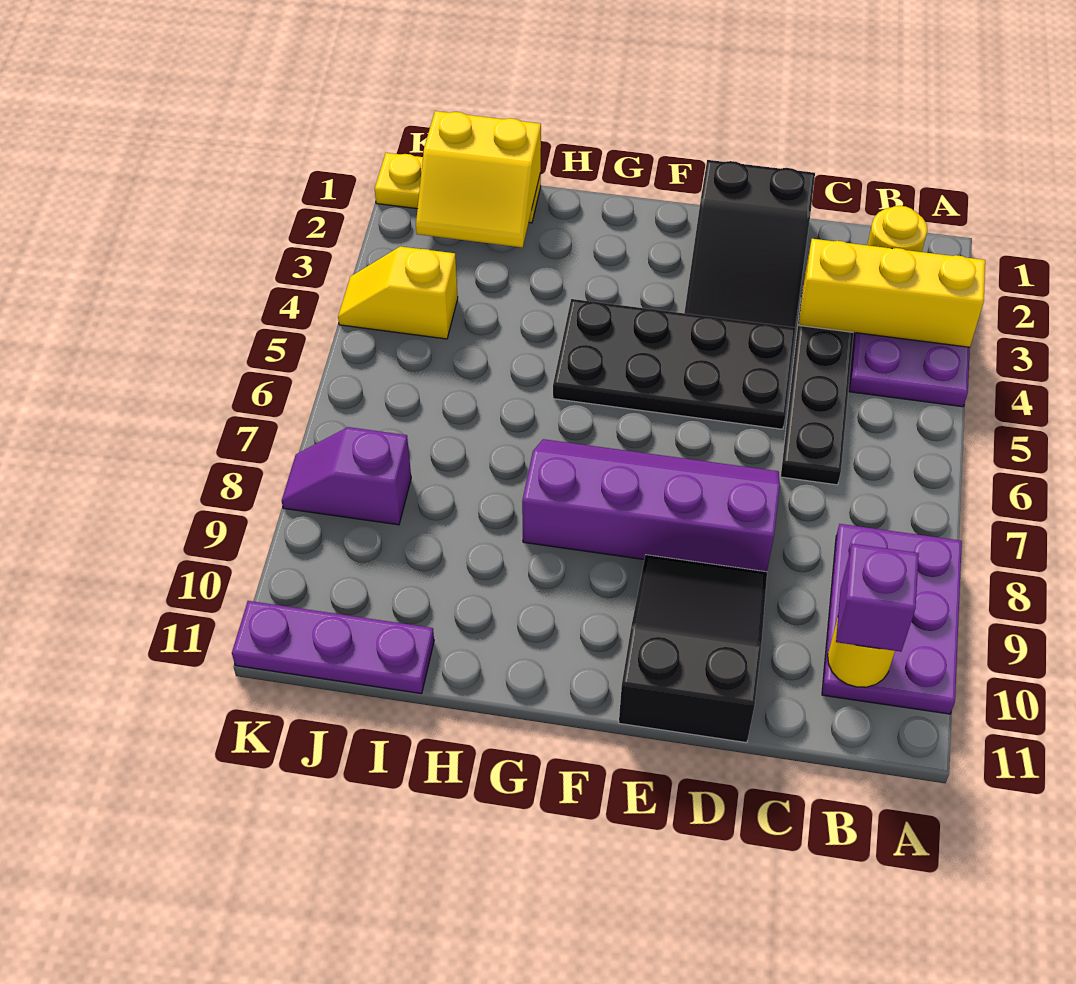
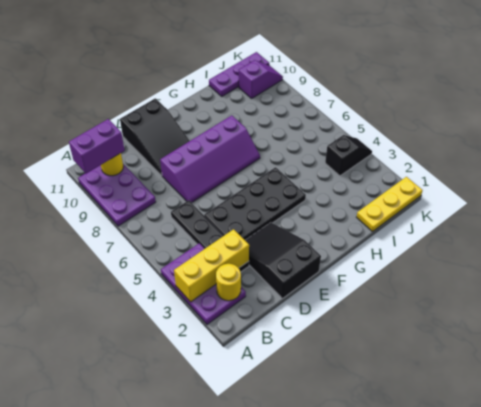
purple 1x1 brick [836,544,919,652] -> purple 1x2 brick [69,119,125,173]
yellow 2x2 slope [416,111,541,247] -> none
yellow 1x2 slope [338,246,458,339] -> black 1x2 slope [325,135,372,176]
purple 1x2 slope [282,427,411,525] -> purple 1x2 slope moved to [239,60,283,98]

